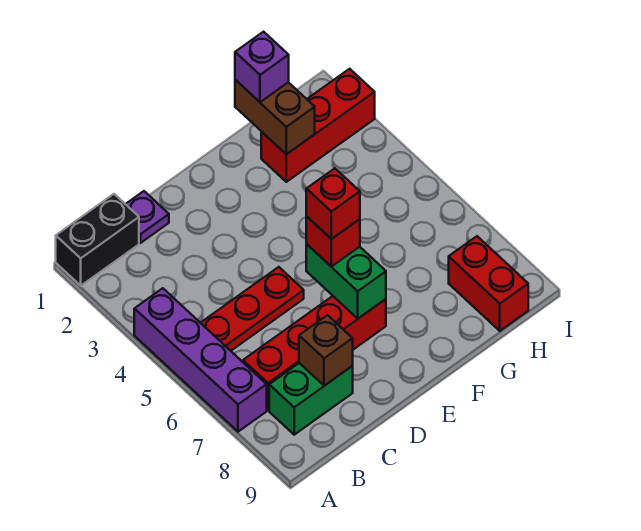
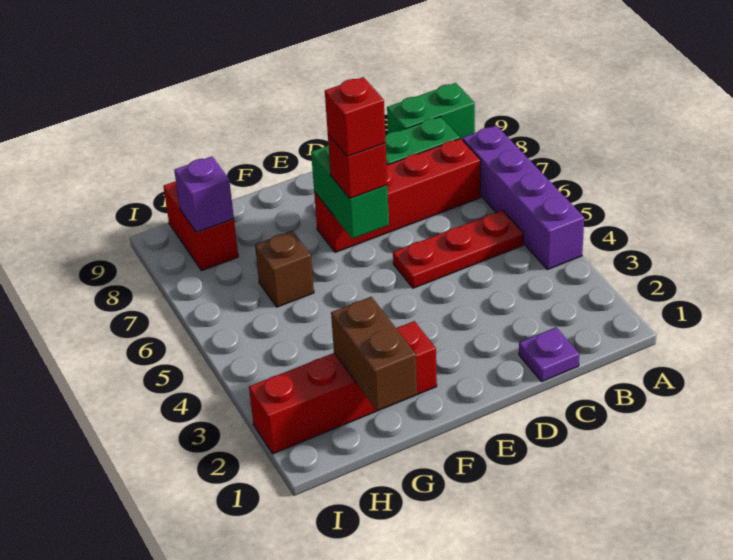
black 1x2 brick [56,194,139,286] -> none
none -> green 1x2 brick [387,83,475,139]
brown 1x1 brick [299,315,353,386] -> brown 1x1 brick moved to [255,231,314,307]
purple 1x1 brick [235,32,289,102] -> purple 1x1 brick moved to [174,157,234,232]
red 1x3 brick [261,69,375,182] -> red 1x4 brick [249,321,437,454]

